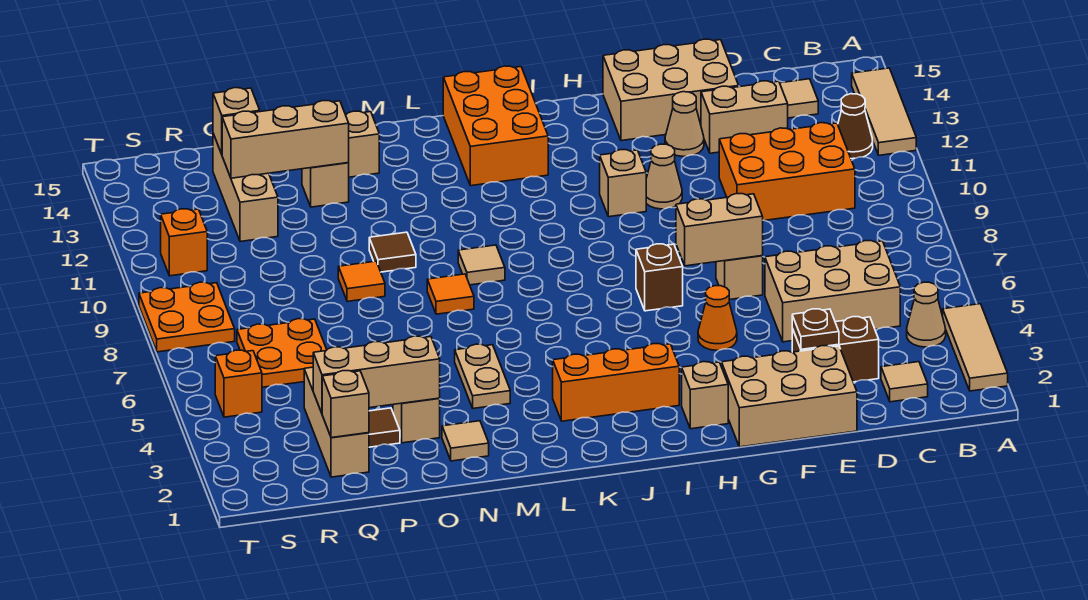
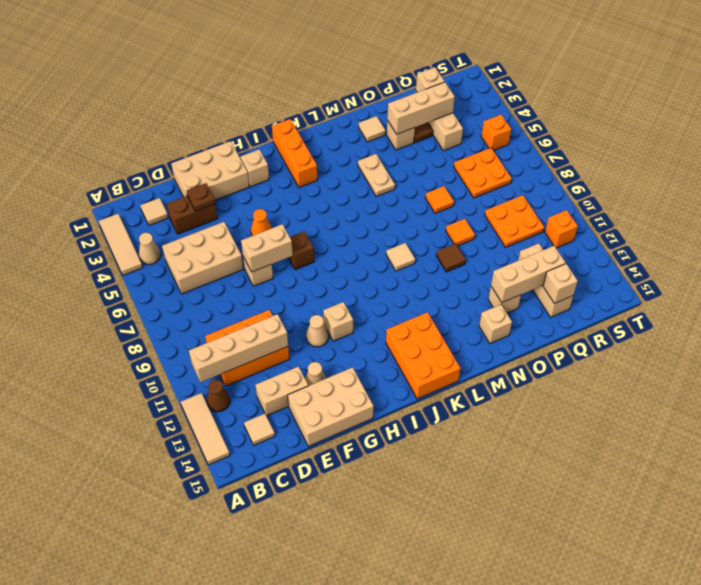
none -> tan 1x4 brick [189,314,288,382]
orange 1x3 brick [553,344,679,421] -> orange 1x3 brick turned to [272,119,317,187]
orange 1x1 tile [427,274,474,314] -> orange 1x1 tile moved to [425,186,454,213]
orange 2x2 plate [139,282,235,352] -> orange 2x2 plate moved to [485,195,544,247]

